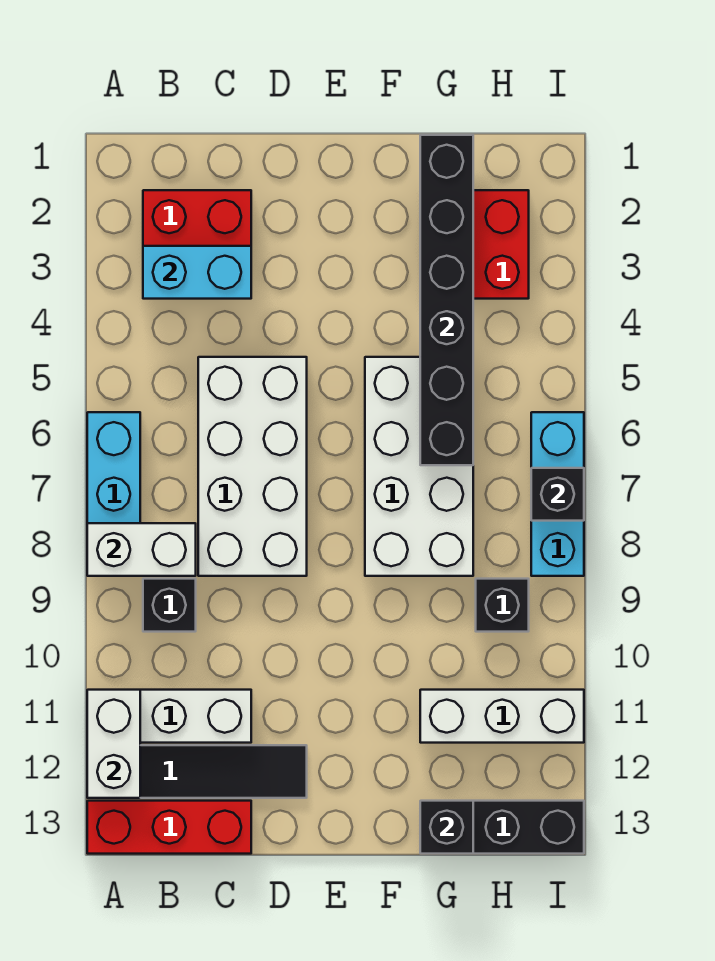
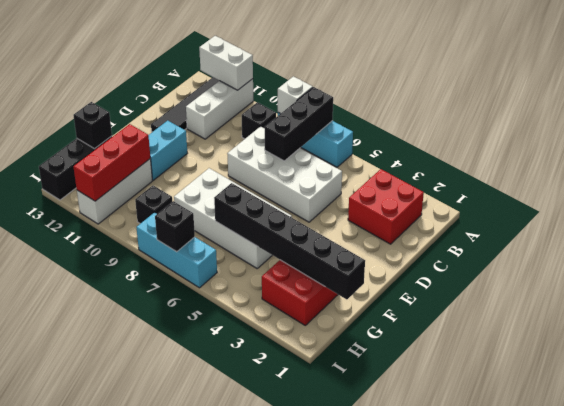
none -> black 1x3 brick [265,87,333,161]
white 1x2 brick [87,523,196,576] -> white 1x1 brick [278,76,313,114]
red 1x3 brick [87,801,251,854] -> red 1x3 brick moved to [73,124,150,201]
cyan 1x2 brick [143,246,251,299] -> cyan 1x2 brick moved to [148,121,187,180]

